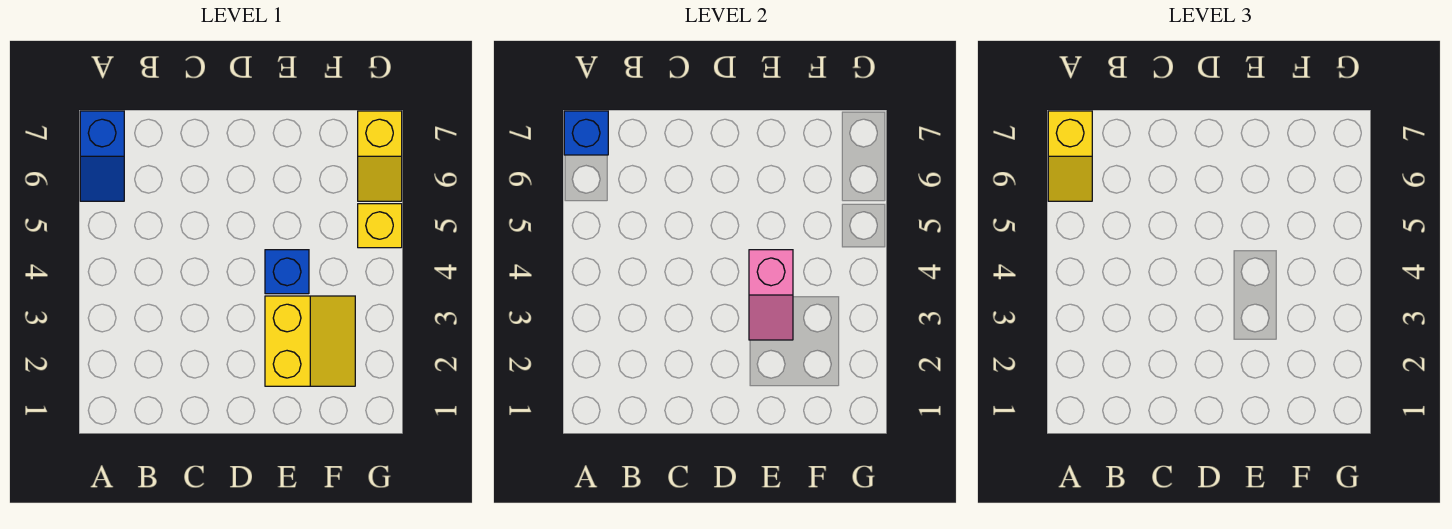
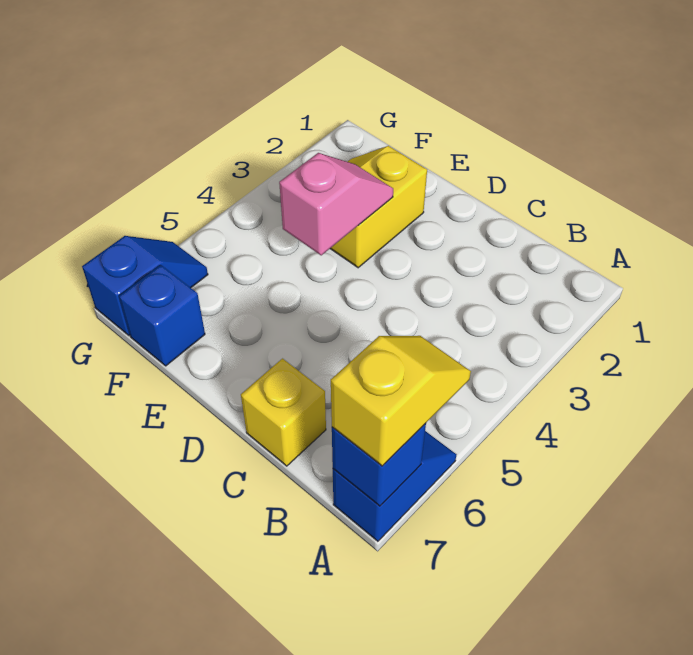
blue 1x1 brick [265,250,309,294] -> blue 1x1 brick moved to [119,265,205,366]
yellow 1x1 brick [358,204,402,248] -> yellow 1x1 brick moved to [241,359,326,466]
yellow 1x2 slope [358,111,402,201] -> blue 1x2 slope [82,236,208,335]

